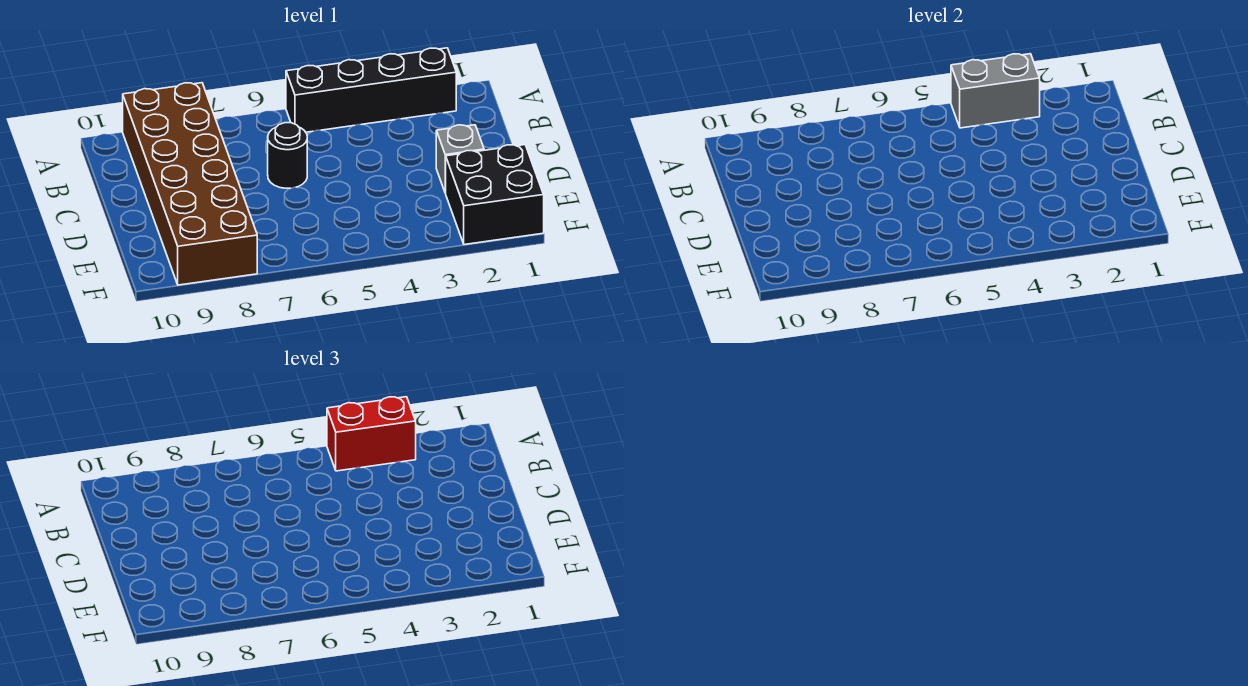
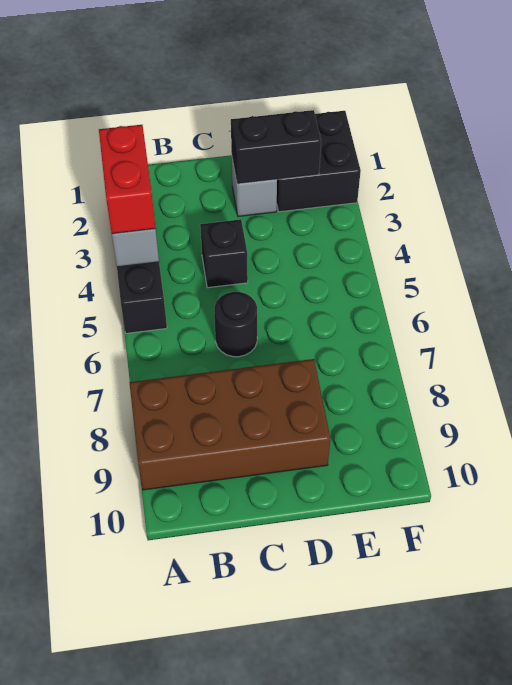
brown 2x6 brick [123,83,257,285] -> brown 2x4 brick [129,359,330,490]
none -> black 1x1 brick [200,219,248,288]
none -> black 1x2 brick [231,110,321,184]

